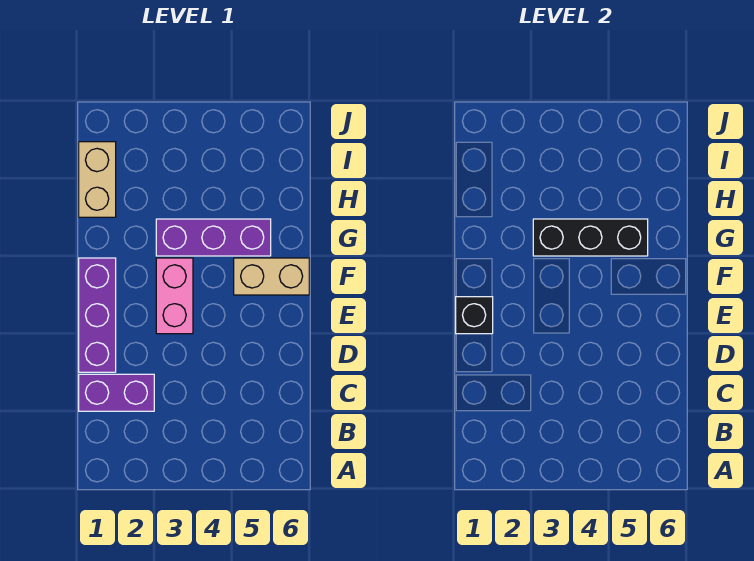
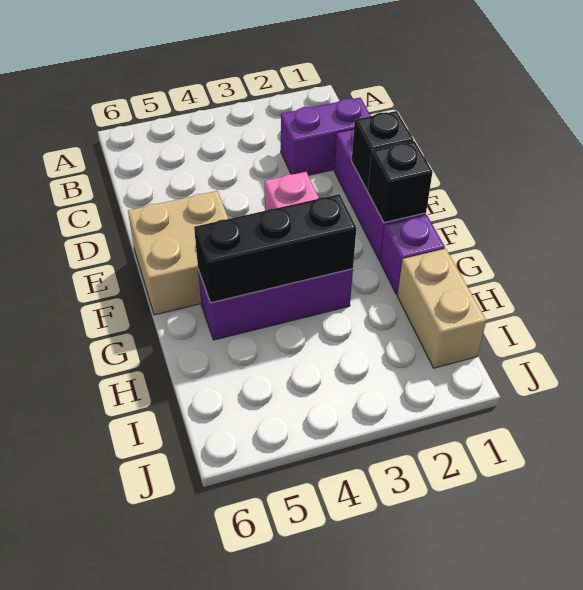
none -> black 1x1 brick [368,141,432,223]
tan 1x2 brick [234,258,309,295] -> tan 2x2 brick [128,191,228,315]
none -> purple 1x1 brick [380,215,445,295]

